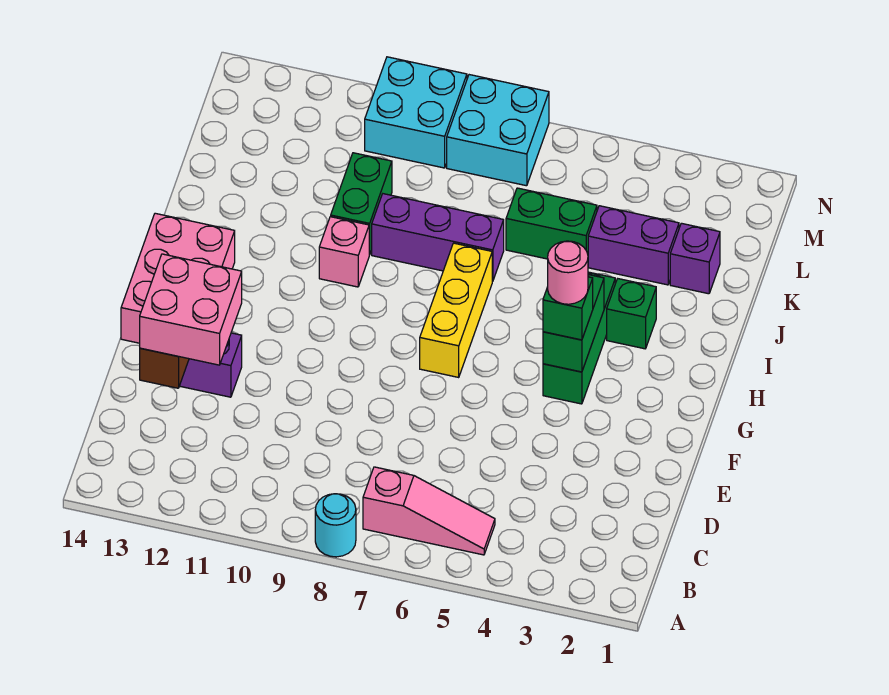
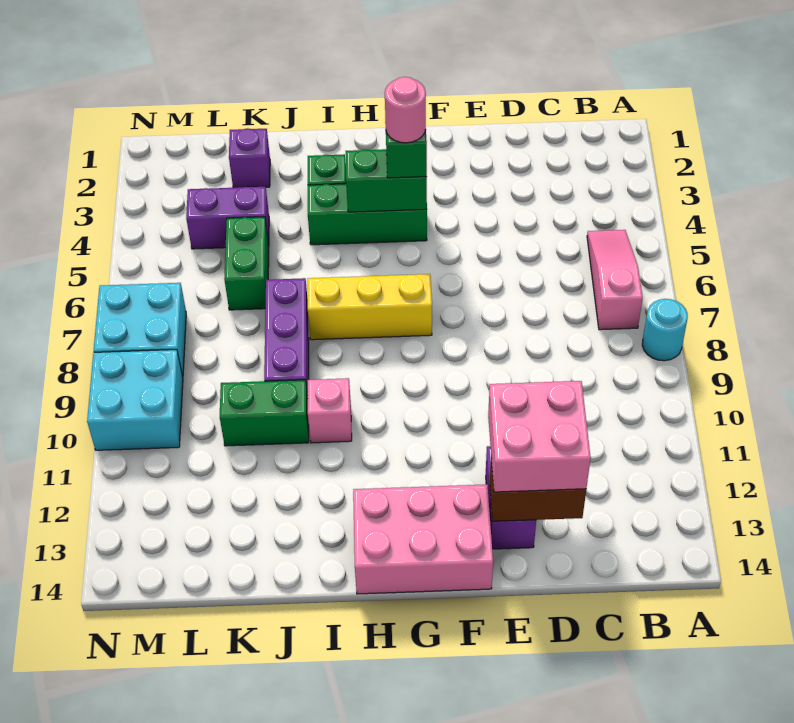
purple 1x2 brick [588,206,679,285] -> purple 1x2 brick turned to [186,187,269,249]

